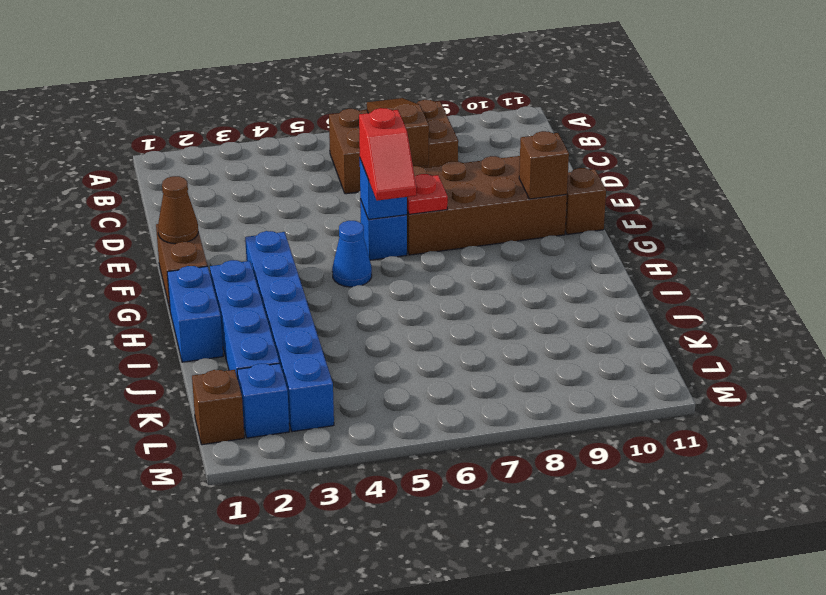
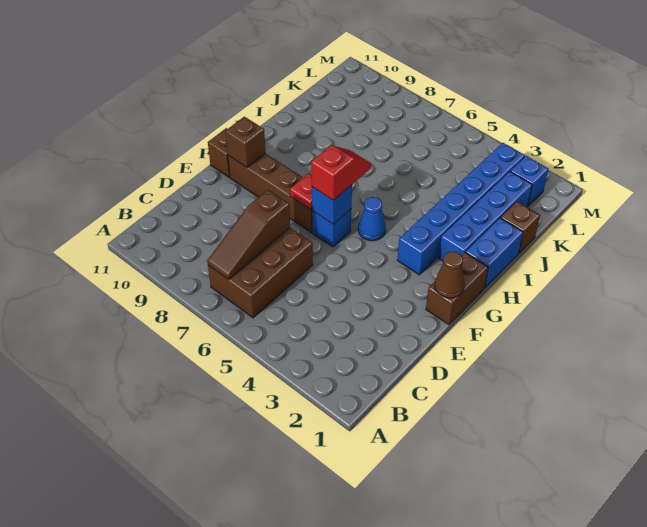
brown 2x3 brick [329,100,458,194] -> brown 2x3 brick turned to [208,228,313,318]
brown 2x4 brick [407,156,567,255] -> brown 1x4 brick [228,153,312,232]
brown 1x1 brick [192,370,244,445] -> brown 1x1 brick moved to [501,201,540,253]

